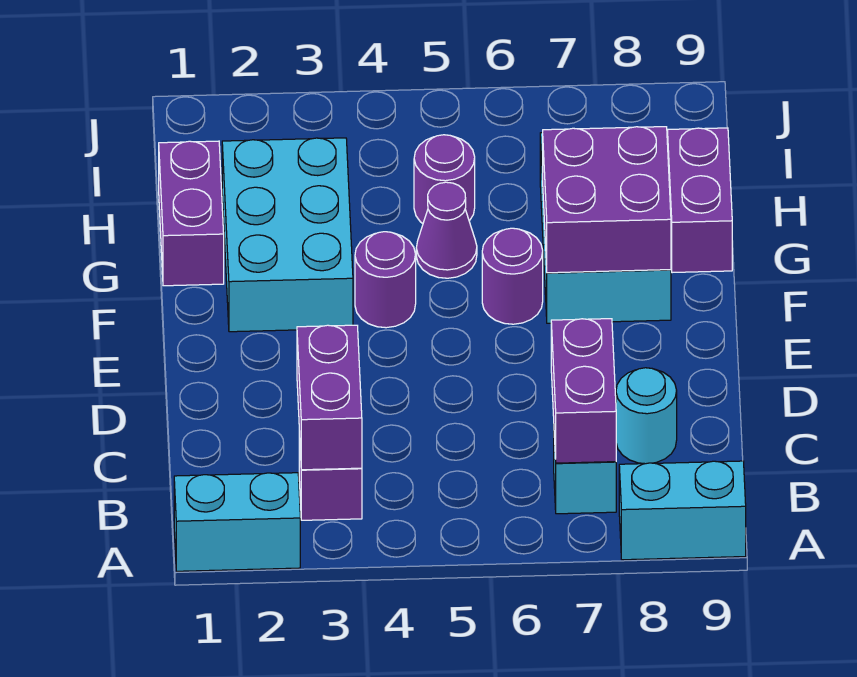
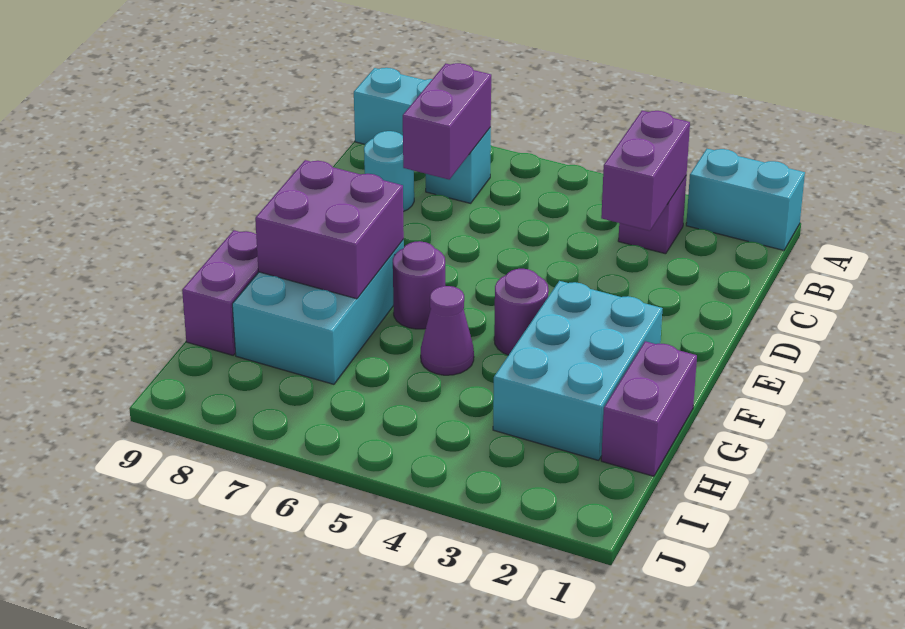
purple 1x1 round brick [414,135,475,223] -> none

